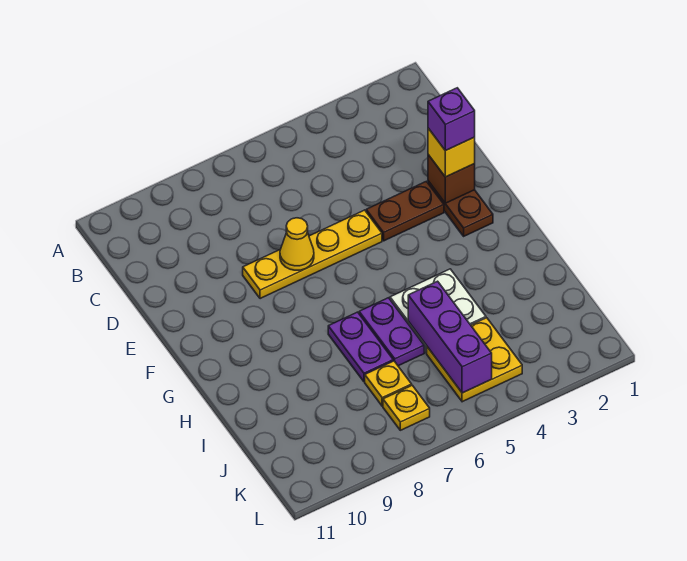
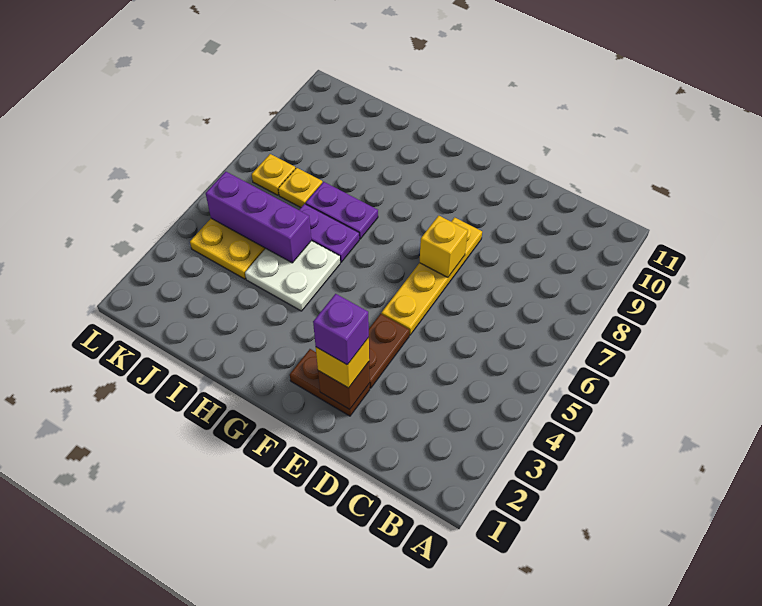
yellow 1x1 cone [280,218,314,270] -> yellow 1x1 brick [420,216,468,277]

